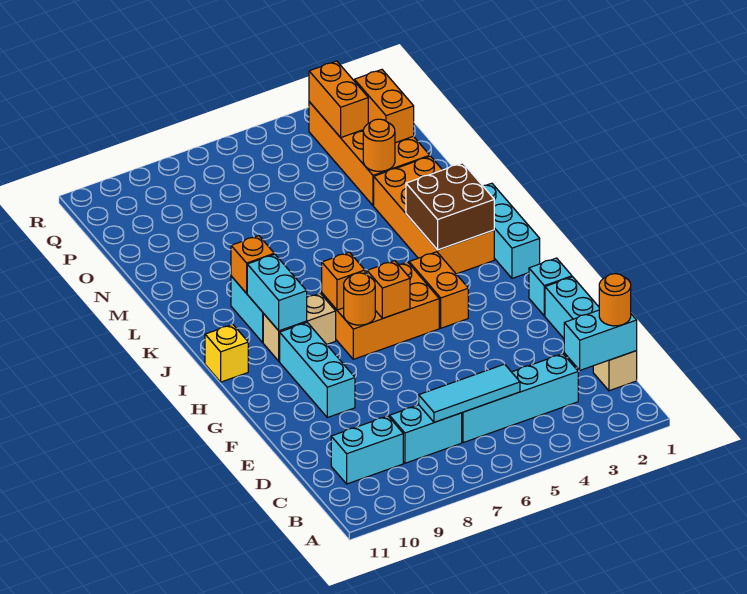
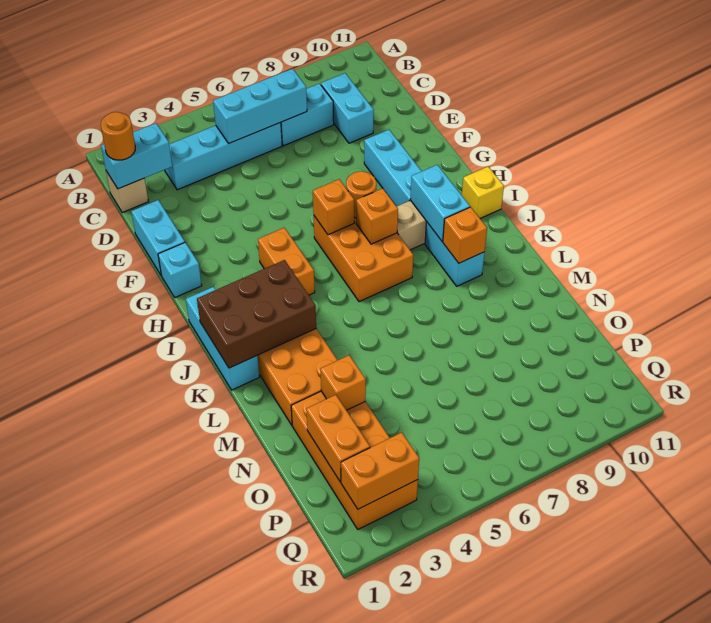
cyan 1x3 tile [419,364,520,422] -> cyan 1x3 brick [213,69,307,144]
cyan 1x2 brick [331,416,403,484] -> cyan 1x2 brick turned to [321,73,374,143]
orange 2x3 brick [322,262,439,359] -> orange 2x3 brick turned to [314,216,413,302]
brown 2x2 brick [406,163,494,250] -> brown 2x3 brick [197,260,316,368]
orange 1x1 round brick [363,119,395,171] -> orange 1x1 brick [321,355,366,410]
orange 1x2 brick [309,61,368,138] -> orange 1x2 brick turned to [341,432,419,509]

